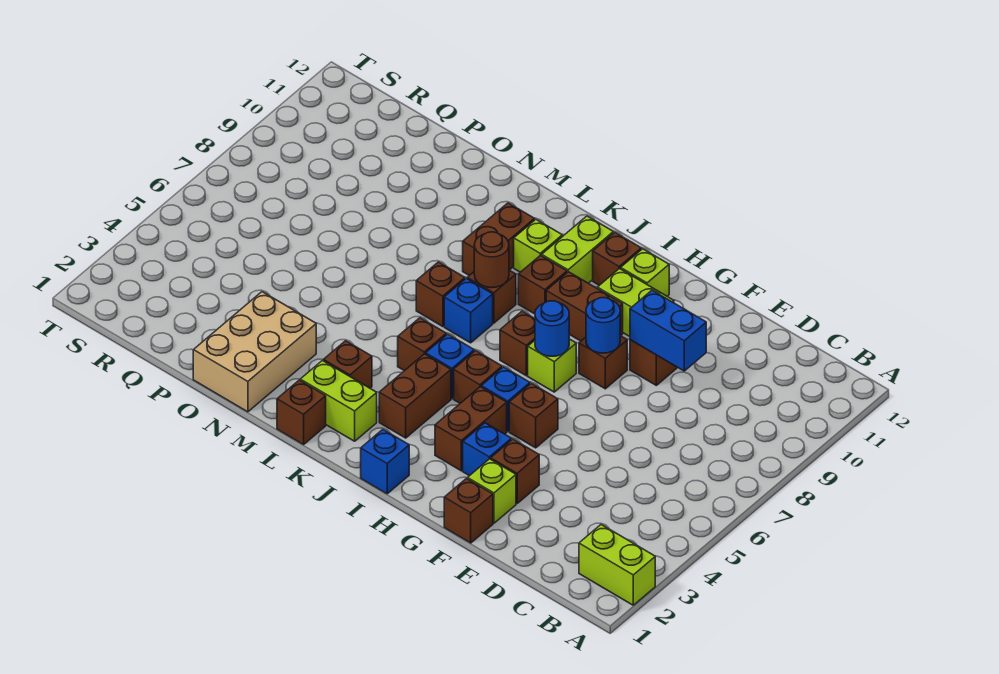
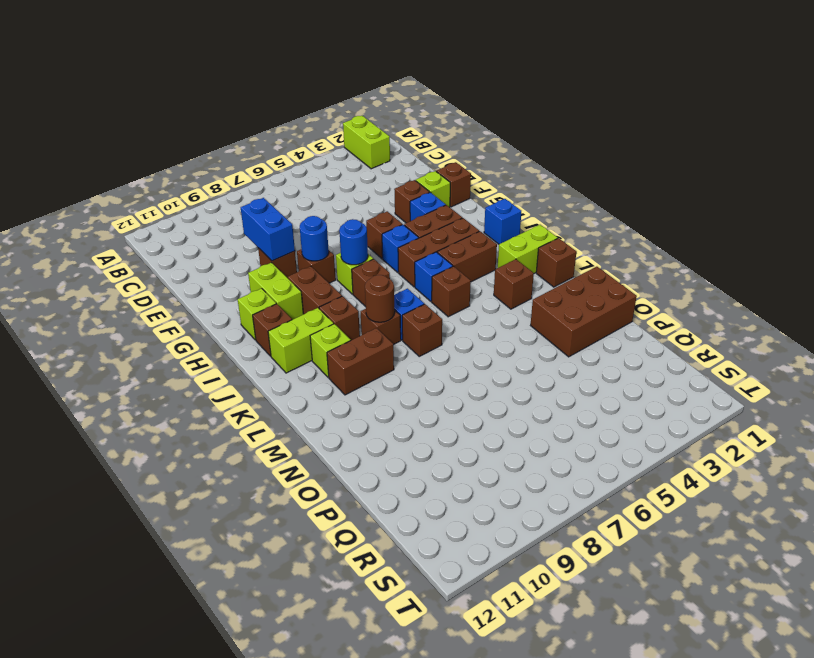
brown 1x1 brick [454,351,502,403] -> brown 1x3 brick [398,218,479,287]
lime 1x2 brick [300,361,377,441] -> lime 1x2 brick turned to [498,225,558,273]
tan 2x3 brick [193,292,316,412] -> brown 2x3 brick [531,267,637,357]

